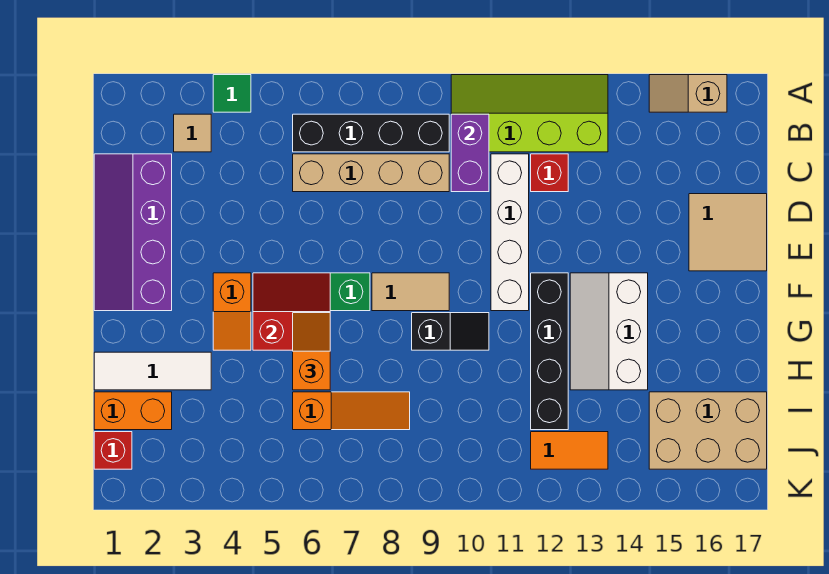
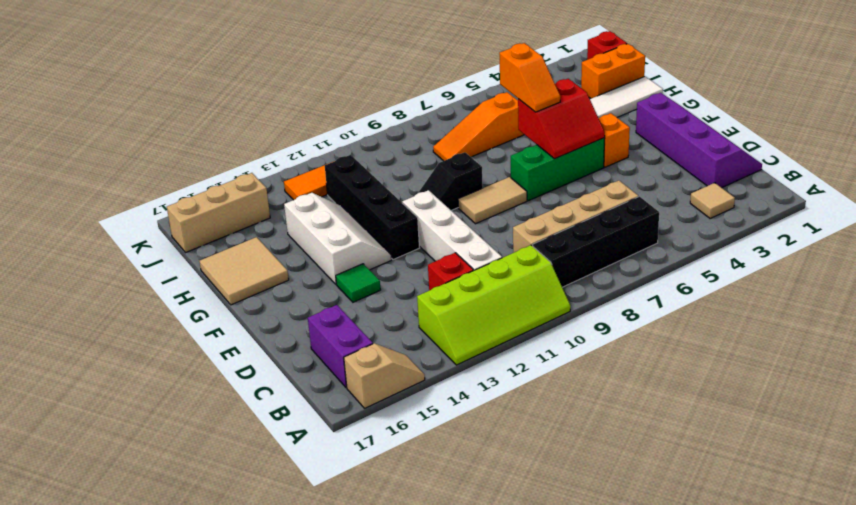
green 1x1 tile [213,75,251,112] -> green 1x1 tile moved to [336,264,381,302]
purple 1x2 brick [451,114,489,192] -> purple 1x2 brick moved to [308,305,373,388]
tan 2x2 tile [689,194,767,271] -> tan 2x2 tile moved to [199,237,289,305]
tan 2x3 brick [649,392,767,469] -> tan 1x3 brick [167,173,270,252]

